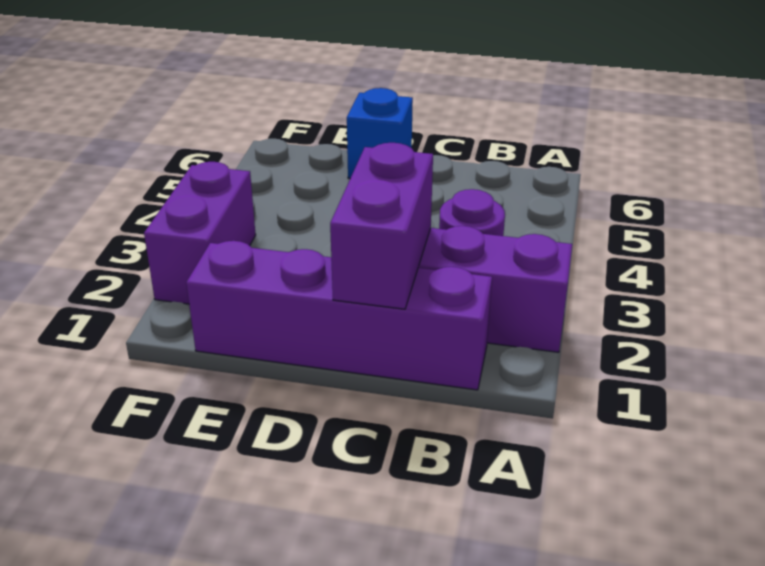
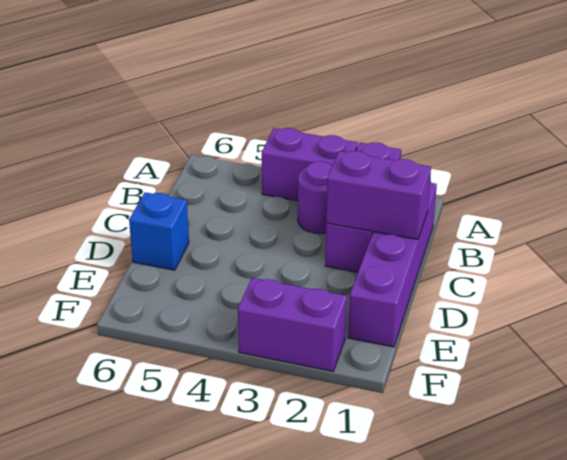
none -> purple 1x2 brick [262,128,358,201]

